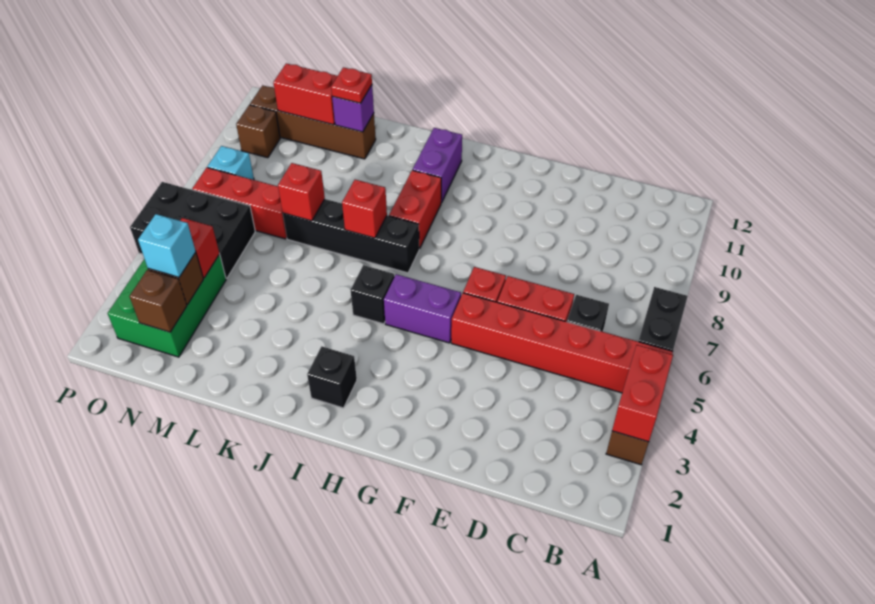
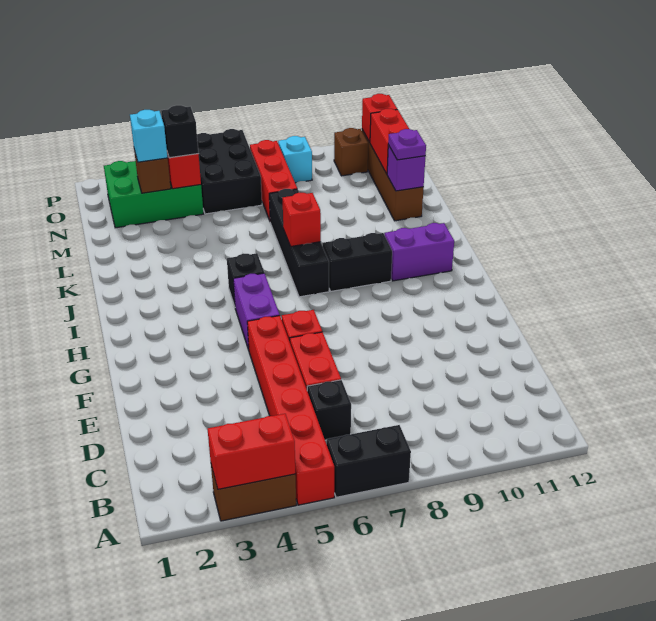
black 1x1 brick [307,346,357,408] -> black 1x1 brick moved to [161,105,198,158]
red 1x2 brick [389,170,441,249] -> black 1x2 brick [323,233,392,291]
red 1x1 brick [278,163,325,221] -> red 1x1 brick moved to [362,94,397,142]
red 1x1 plate [331,67,372,103] -> purple 1x1 plate [388,129,426,160]
brown 1x1 brick [130,270,187,332] -> none

